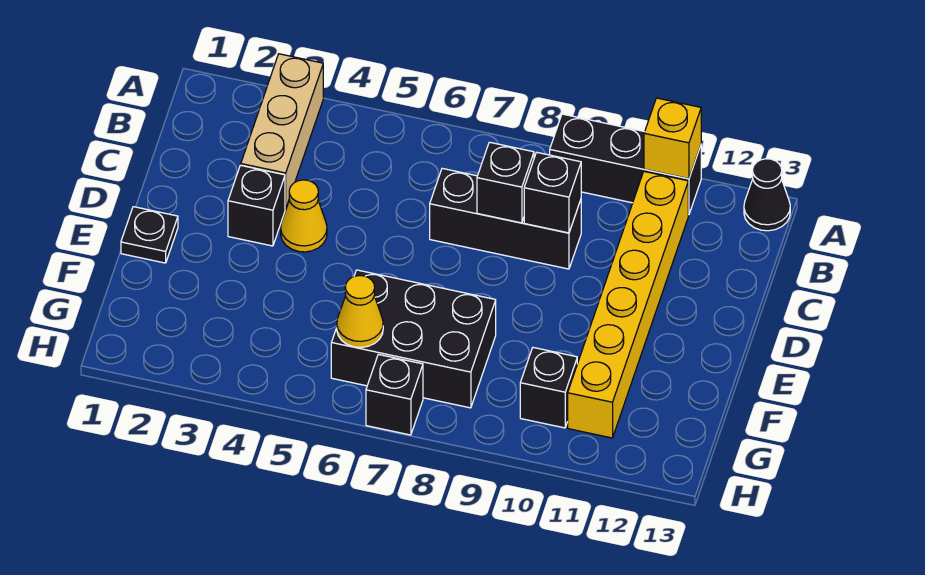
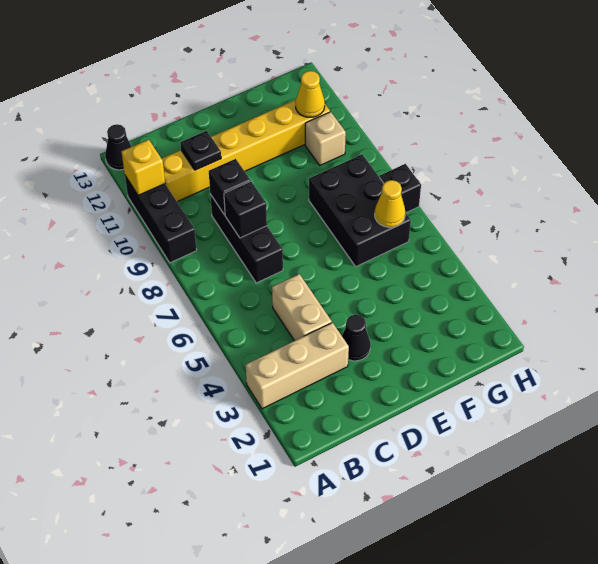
none -> tan 1x2 brick [272,274,332,341]
black 1x1 brick [228,165,285,246] -> black 1x1 cone [342,315,371,361]
yellow 1x1 cone [281,180,327,252] -> yellow 1x1 cone moved to [296,71,325,117]
black 1x1 plate [121,207,178,263] -> black 1x1 plate moved to [180,131,221,170]
black 1x1 brick [520,348,577,428] -> tan 1x1 brick [305,112,346,165]

